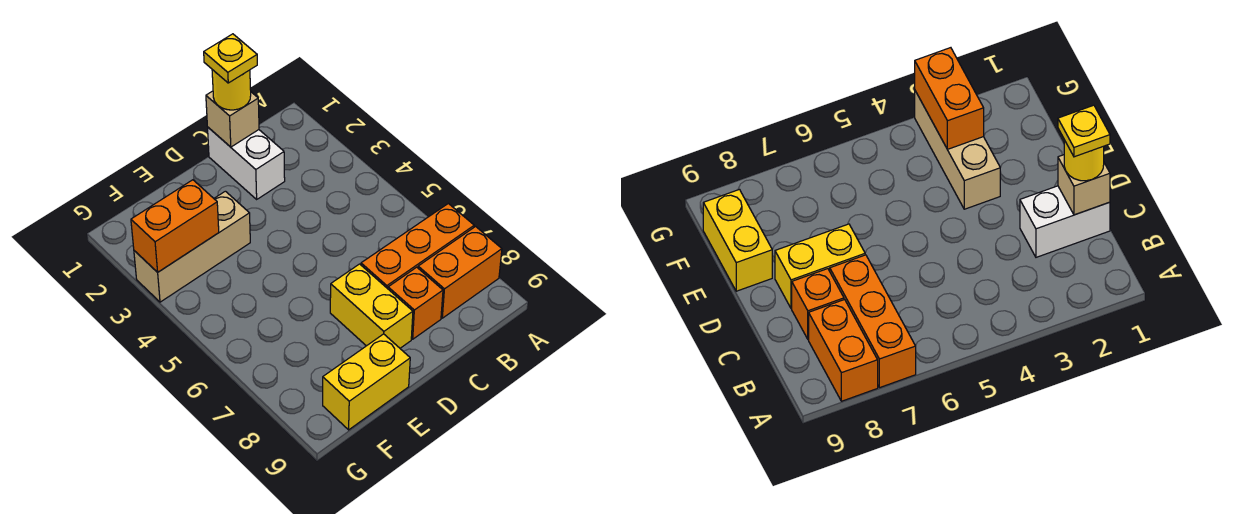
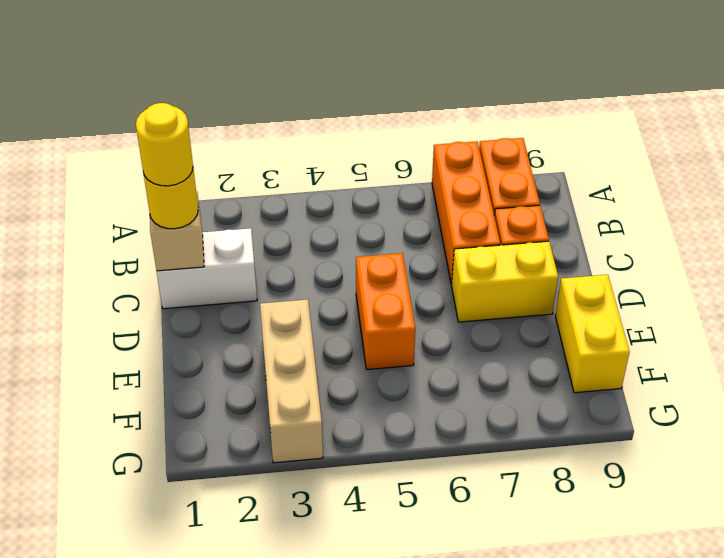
yellow 1x1 plate [204,34,257,83] -> yellow 1x1 round brick [136,103,193,186]
orange 1x2 brick [131,180,219,272] -> orange 1x2 brick moved to [356,253,415,370]

